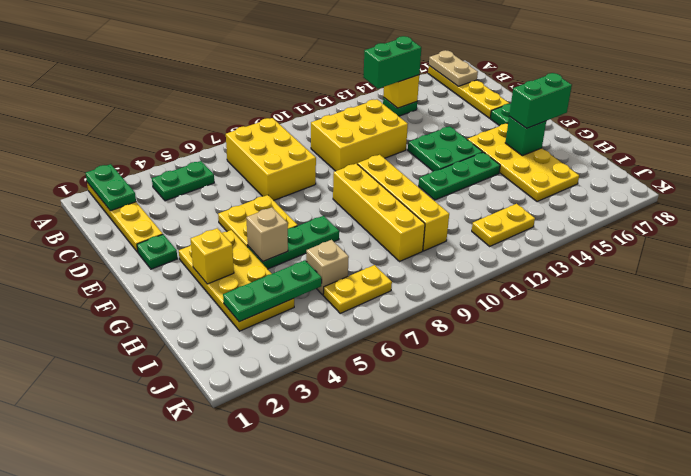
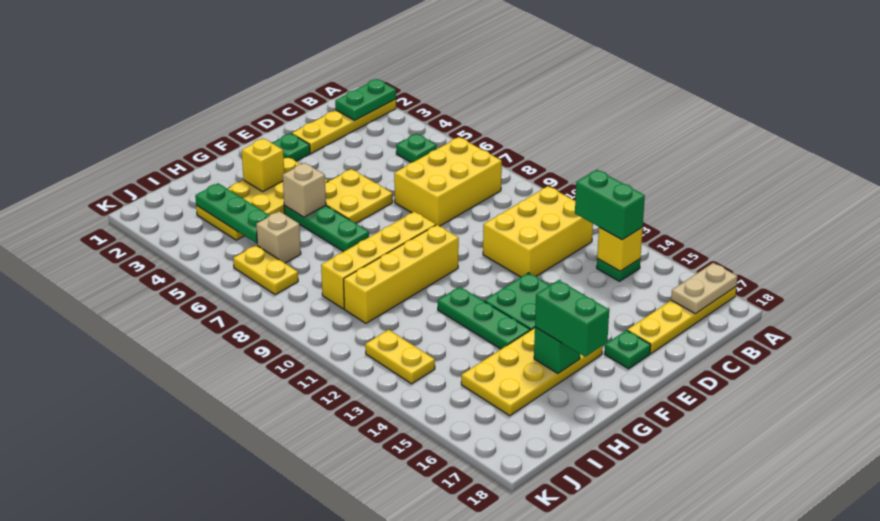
green 1x2 plate [152,161,214,201] -> green 1x1 plate [396,134,437,163]
yellow 2x3 brick [311,99,408,171] -> yellow 2x3 brick turned to [483,186,593,277]

